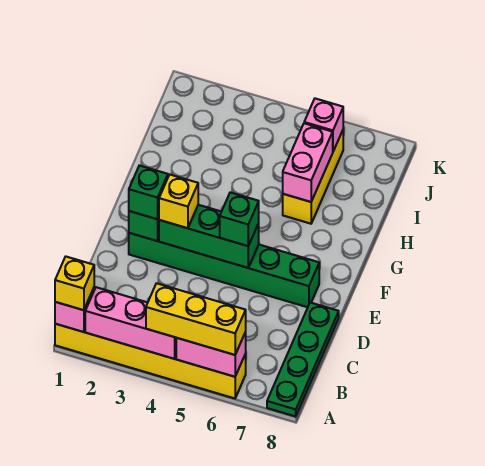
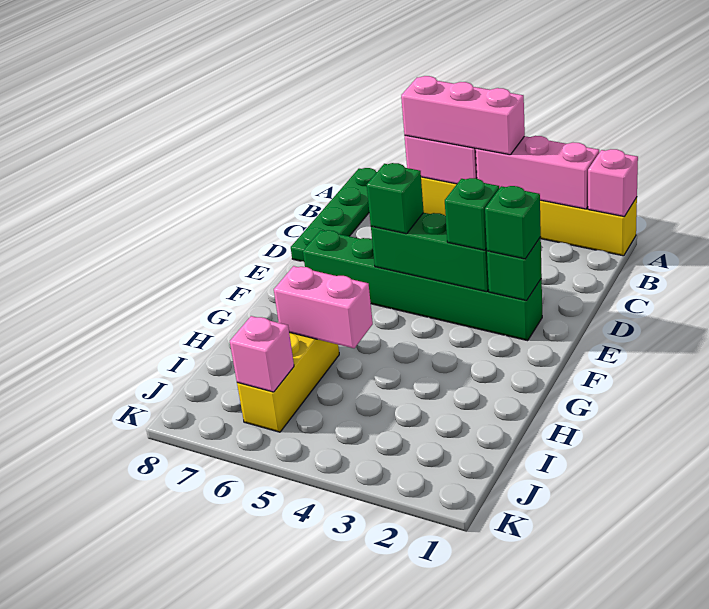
yellow 1x1 brick [55,257,94,310] -> none
yellow 1x3 brick [146,283,246,355] -> pink 1x3 brick [401,76,525,155]
yellow 1x1 brick [159,175,198,228] -> green 1x1 brick [445,178,499,250]
pink 1x2 brick [283,123,333,202] -> pink 1x2 brick turned to [274,266,373,348]

